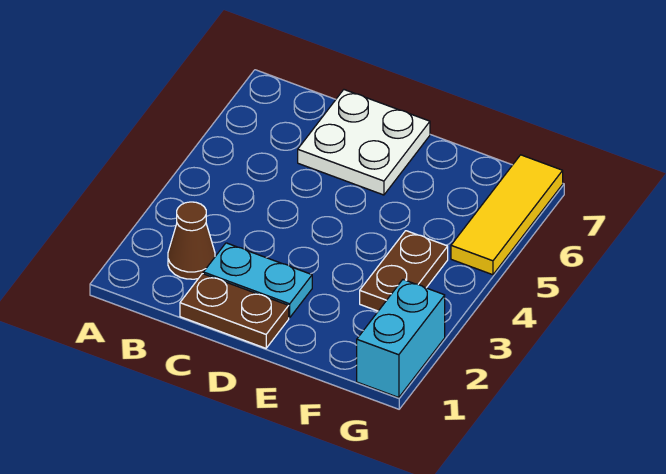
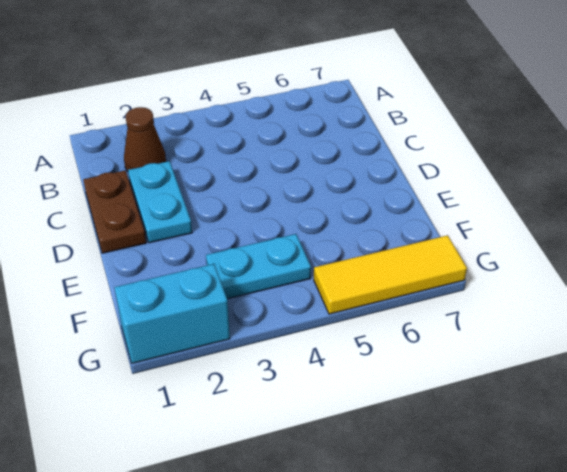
white 2x2 plate [298,90,430,195] -> none
brown 1x2 plate [360,231,448,311] -> cyan 1x2 plate [206,234,311,299]

